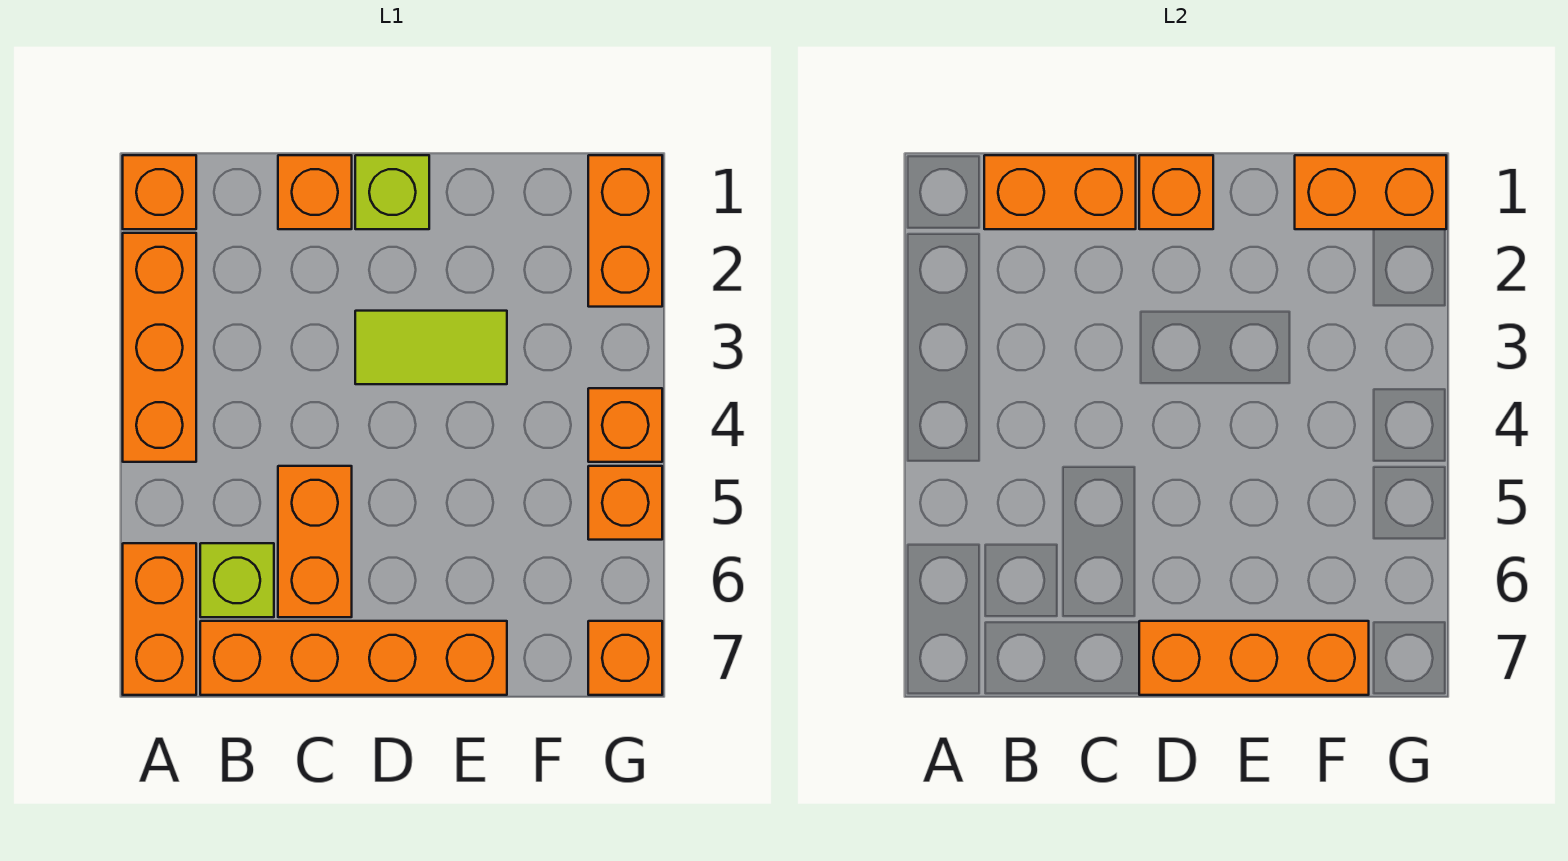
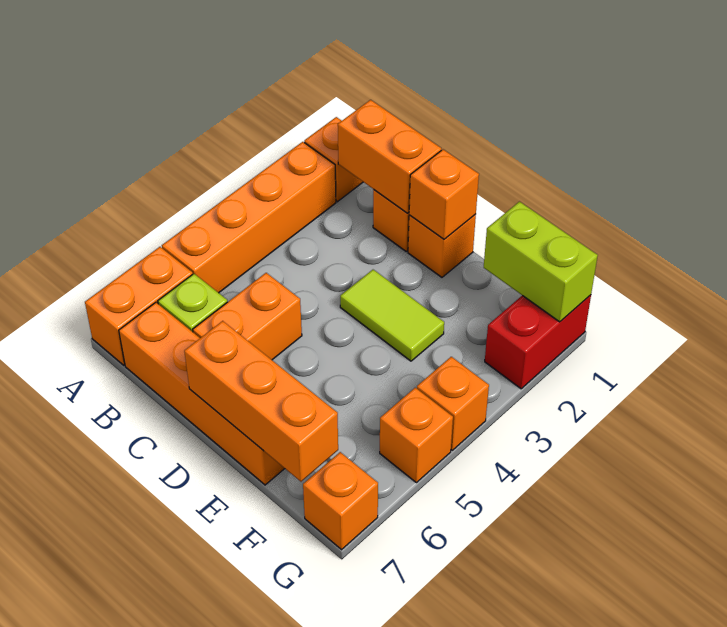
orange 1x3 brick [123,233,196,462] -> orange 1x4 brick [162,142,336,293]
lime 1x1 brick [355,155,429,229] -> orange 1x1 brick [408,214,476,277]
orange 1x2 brick [1295,155,1446,229] -> lime 1x2 brick [484,202,598,322]
orange 1x2 brick [588,155,662,307] -> red 1x2 brick [485,295,591,389]

